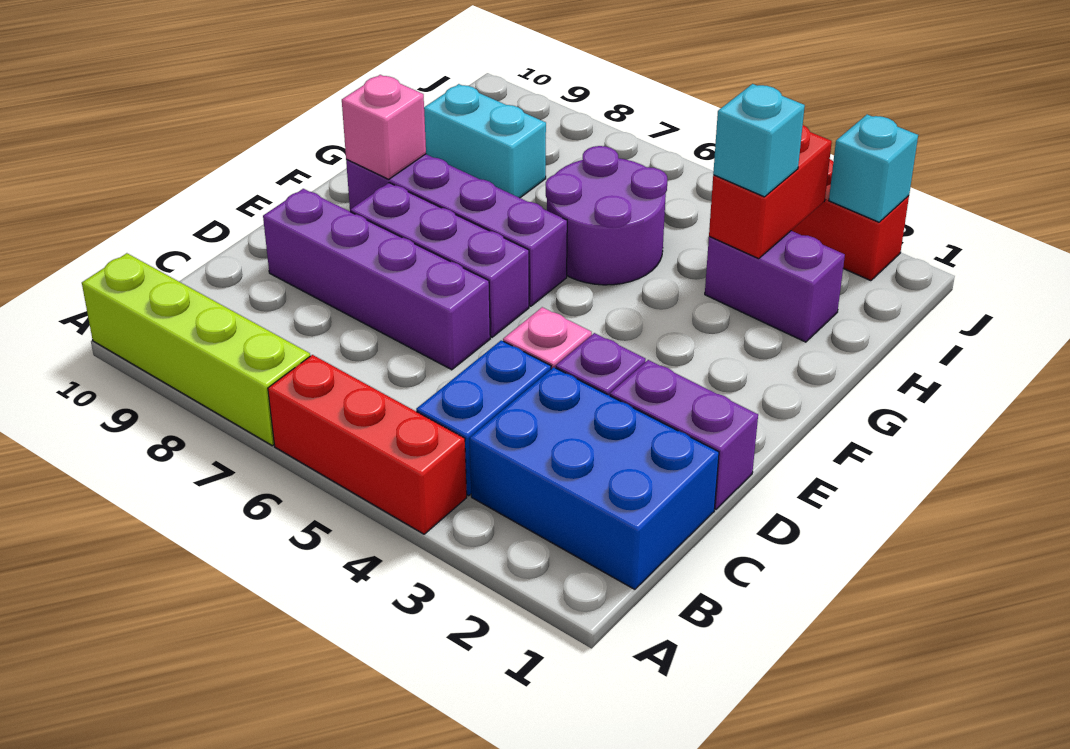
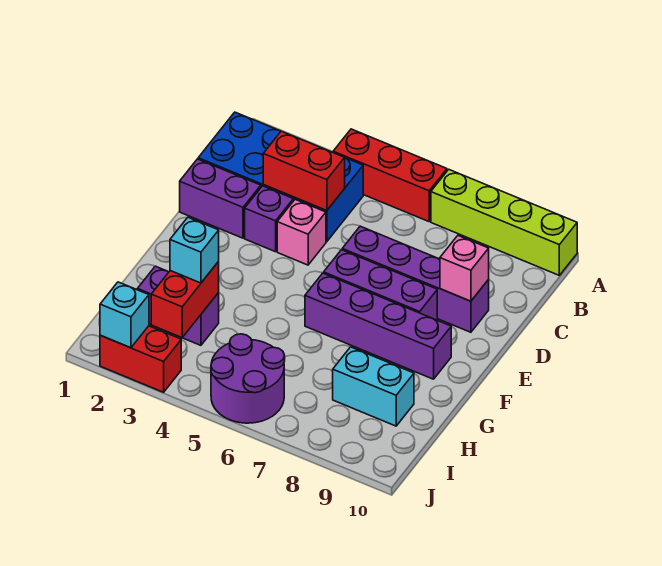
none -> red 1x2 brick [263,131,345,211]
pink 1x1 brick [342,75,426,179] -> pink 1x1 brick moved to [440,236,489,301]
purple 2x2 round brick [546,146,667,285] -> purple 2x2 round brick moved to [211,334,285,423]

